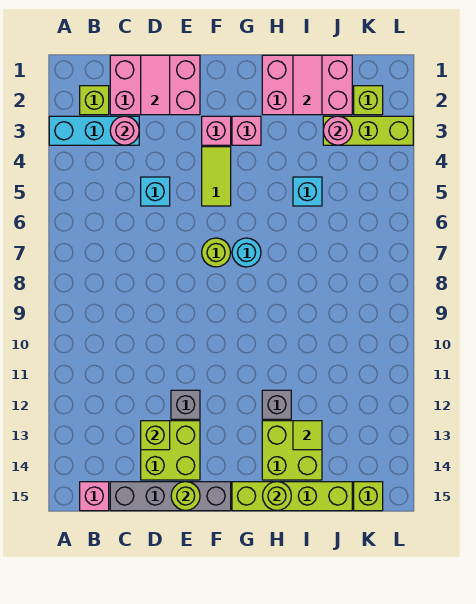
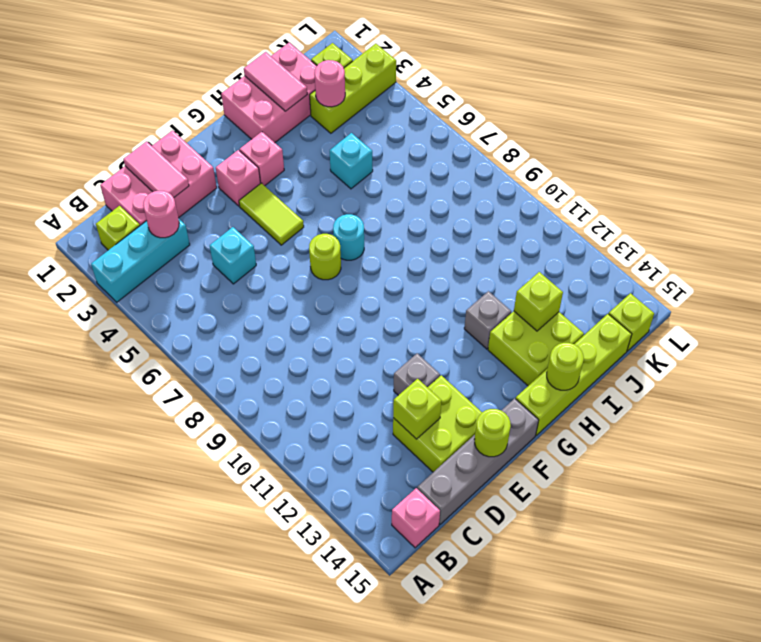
lime 1x1 tile [293,421,322,450] -> lime 1x1 brick [514,272,563,331]

